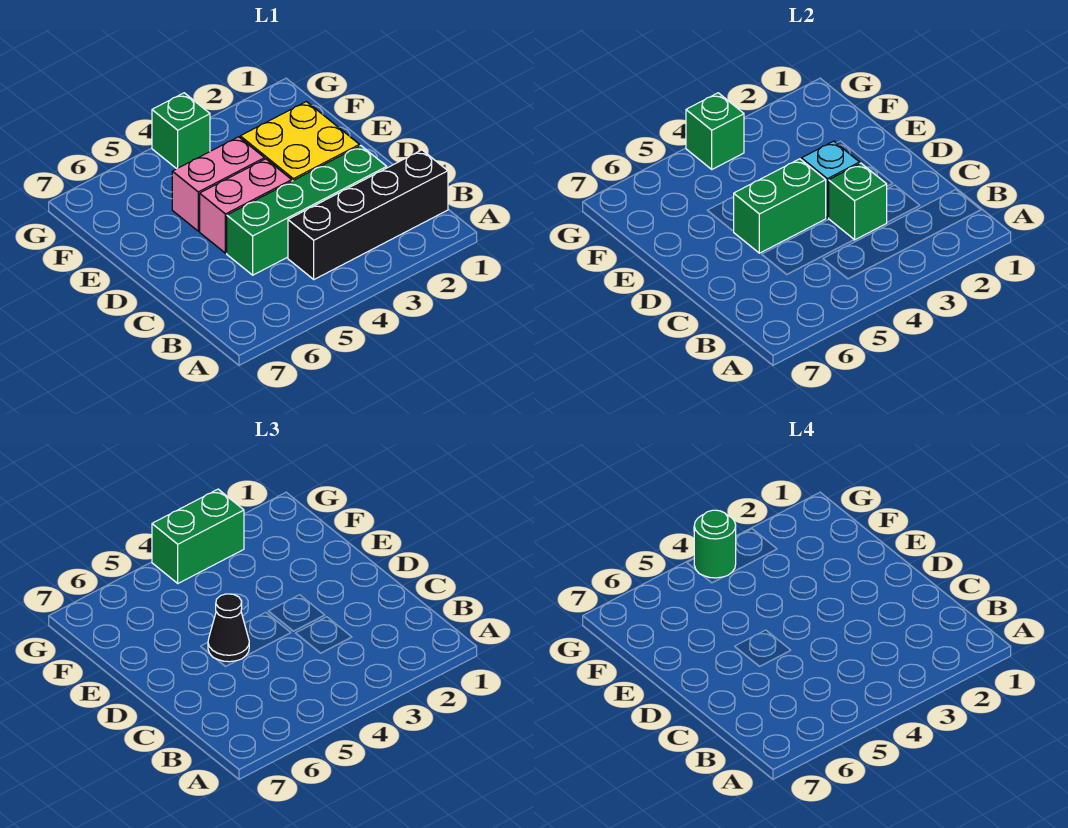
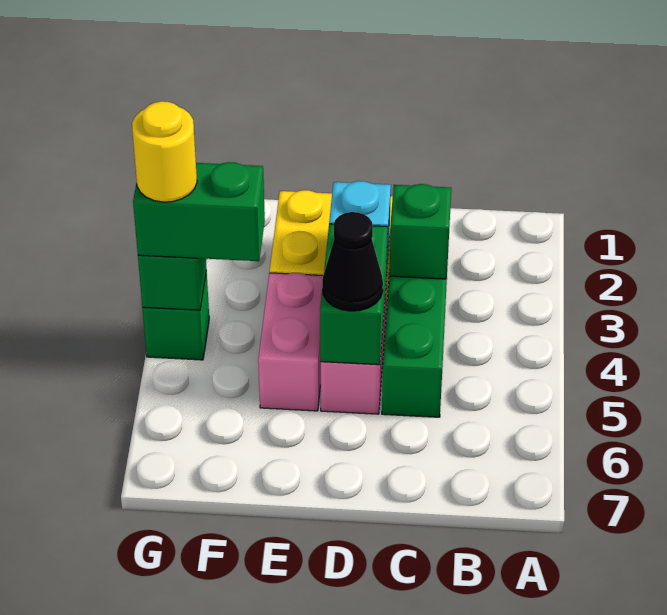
black 1x4 brick [288,150,448,279] -> none
green 1x2 brick [152,489,244,583] -> green 1x2 brick turned to [133,162,265,261]
green 1x1 round brick [694,510,736,578] -> yellow 1x1 round brick [132,101,197,202]

